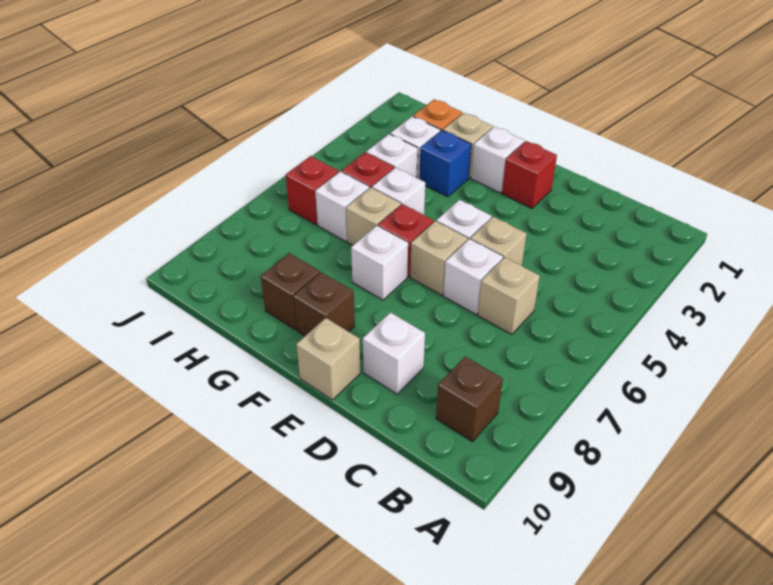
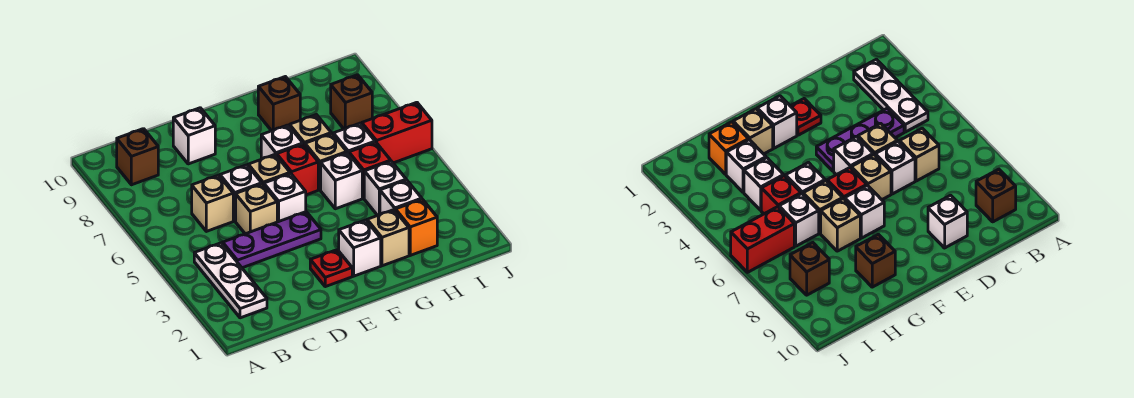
none -> white 1x3 plate [194,243,267,318]
none -> purple 1x3 plate [223,212,321,268]
red 1x1 brick [502,141,557,208] -> red 1x1 plate [310,250,352,287]
tan 1x1 brick [296,318,361,400] -> tan 1x1 brick moved to [290,115,331,145]
brown 1x1 brick [293,272,355,336] -> brown 1x1 brick moved to [331,75,372,129]
blue 1x1 brick [419,130,471,197] -> none
red 1x1 brick [286,156,339,225] -> red 1x2 brick [362,102,432,163]

